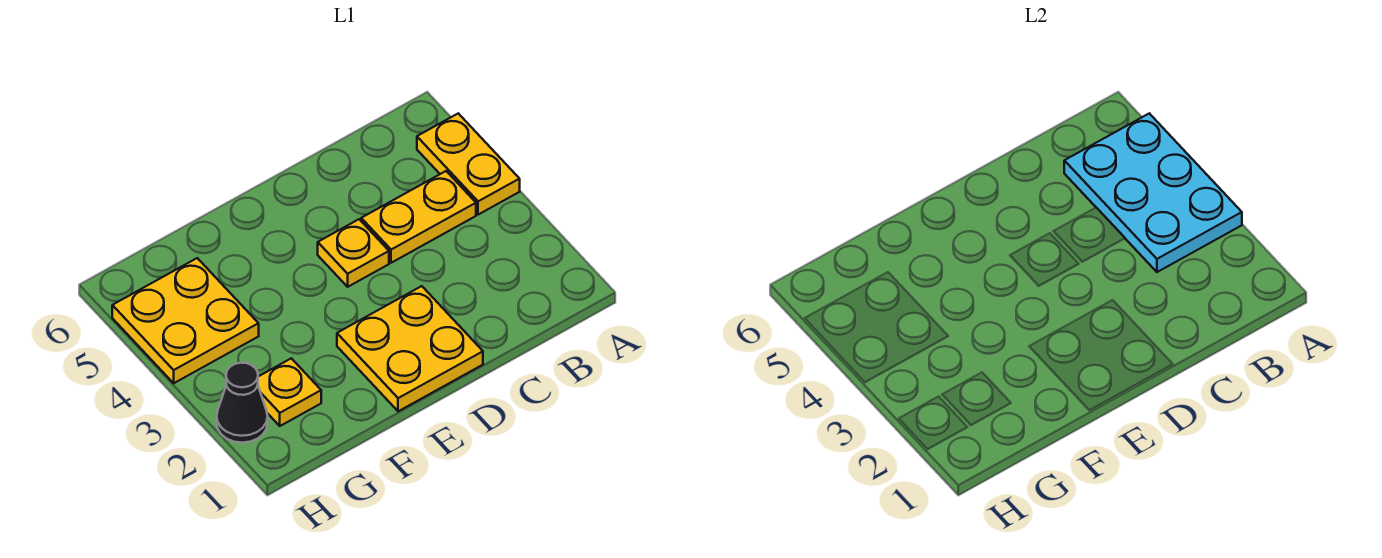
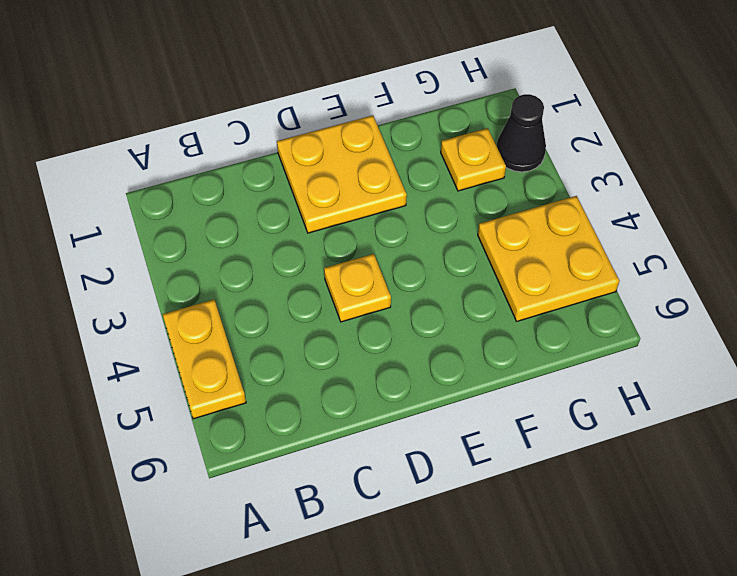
cyan 2x3 plate [1064,113,1242,272] -> none
yellow 1x2 plate [361,171,476,263] -> none

